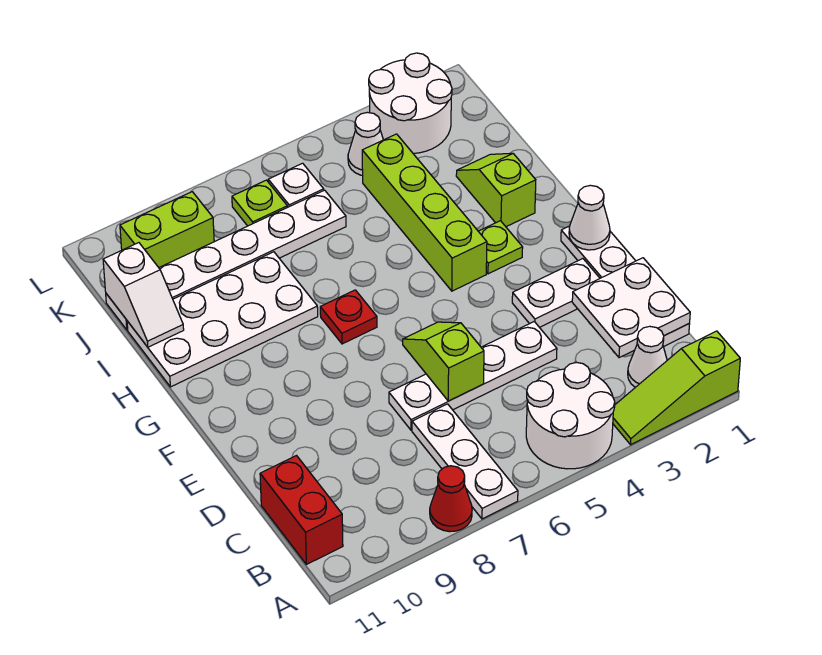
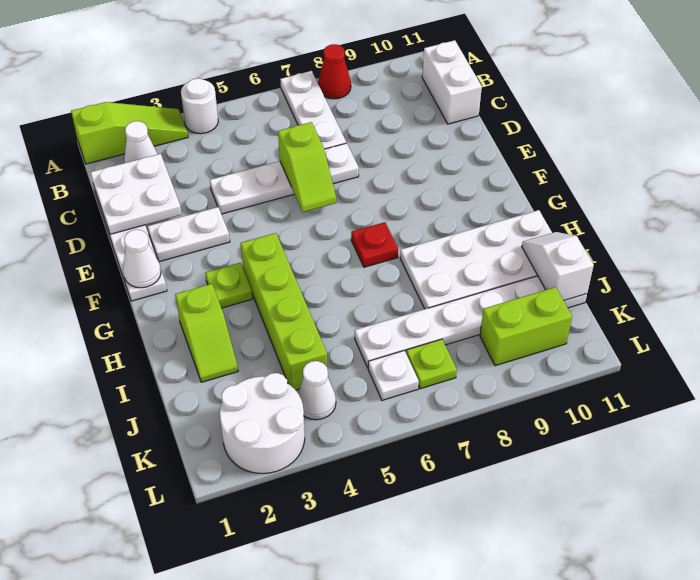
white 2x2 round brick [526,362,615,469] -> white 1x1 round brick [181,78,218,134]
red 1x2 brick [260,456,343,564] -> white 1x2 brick [422,40,482,124]

